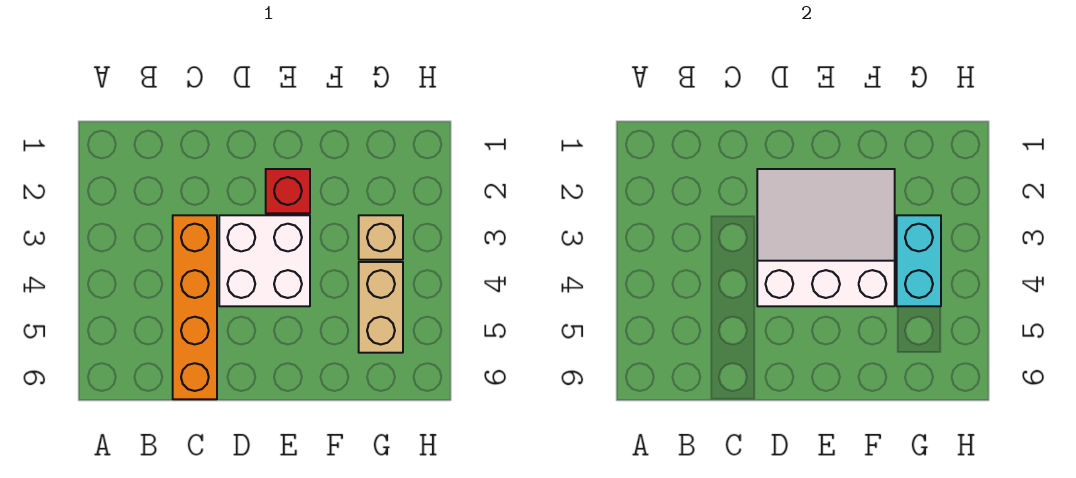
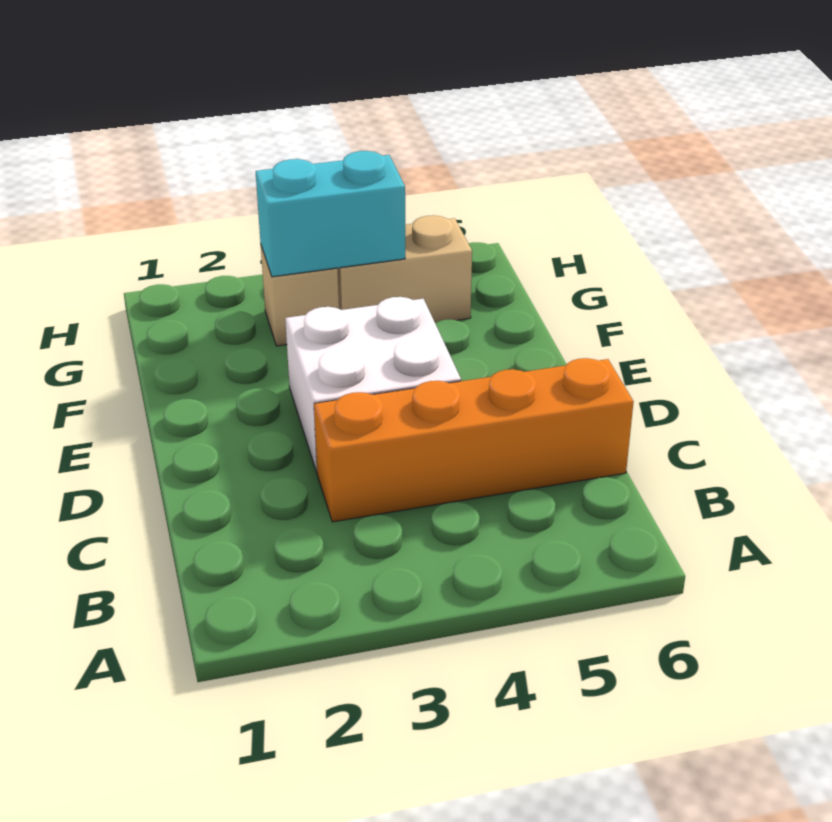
white 3x3 slope [757,169,895,306] -> none
red 1x1 brick [266,169,310,213] -> none

